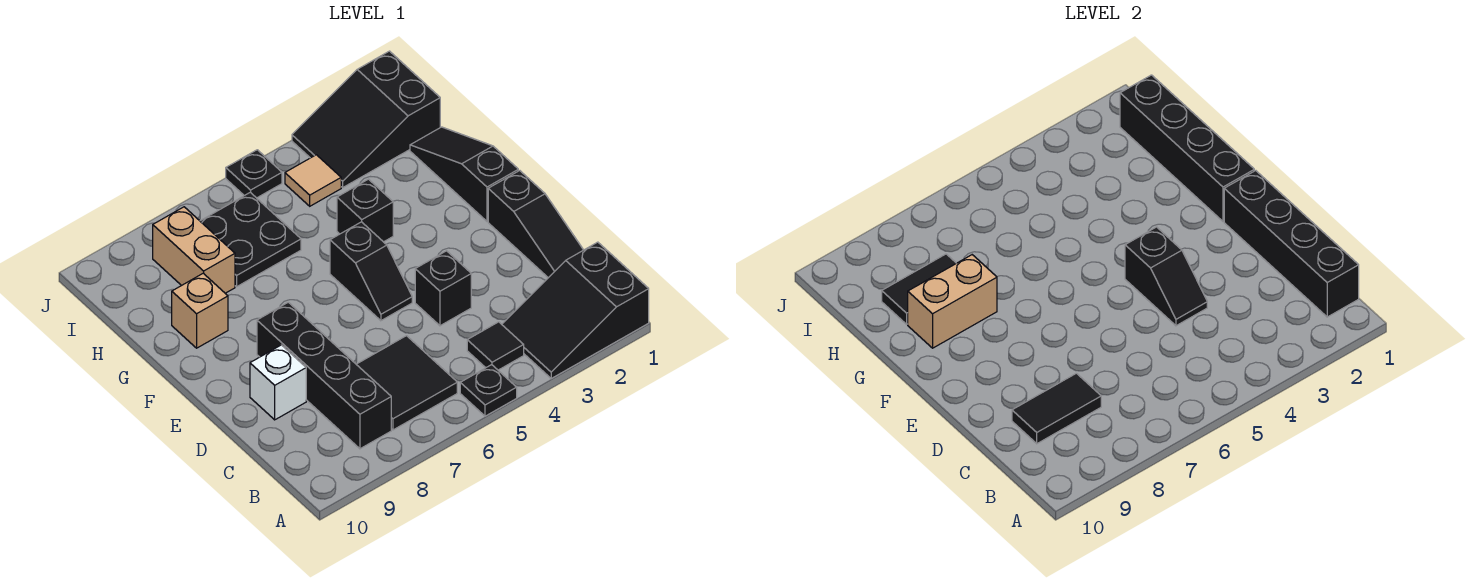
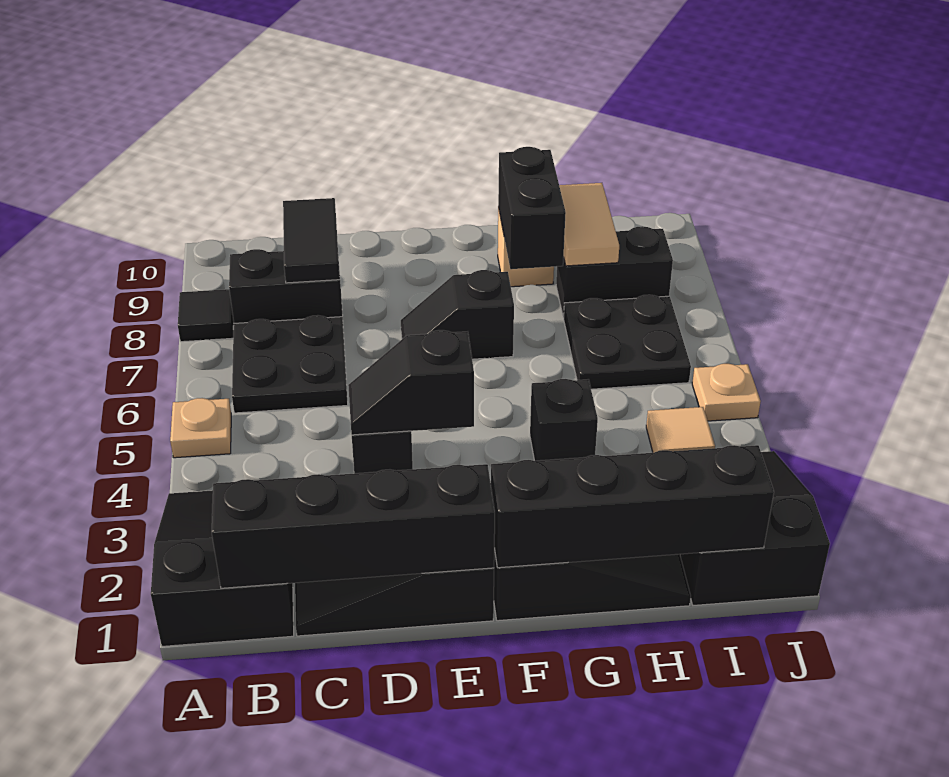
black 1x1 plate [460,365,517,416] -> tan 1x1 plate [170,398,231,458]
black 1x1 tile [467,322,524,370] -> black 1x1 tile moved to [178,289,234,342]
black 2x2 tile [356,336,457,430] -> black 2x2 plate [232,315,348,413]
black 1x4 brick [257,302,391,449] -> black 1x2 brick [229,249,343,323]
white 1x1 brick [250,345,306,420] -> none
black 1x2 slope [330,222,412,321] -> black 1x2 slope moved to [401,270,514,359]
tan 1x2 brick [908,255,997,348] -> black 1x2 brick [498,147,566,269]
tan 1x2 brick [153,207,235,293] -> black 1x2 brick [556,226,673,317]
black 1x2 tile [882,254,956,324] -> tan 1x2 tile [559,183,619,266]
black 1x1 plate [226,150,282,198] -> tan 1x1 plate [692,364,761,421]

